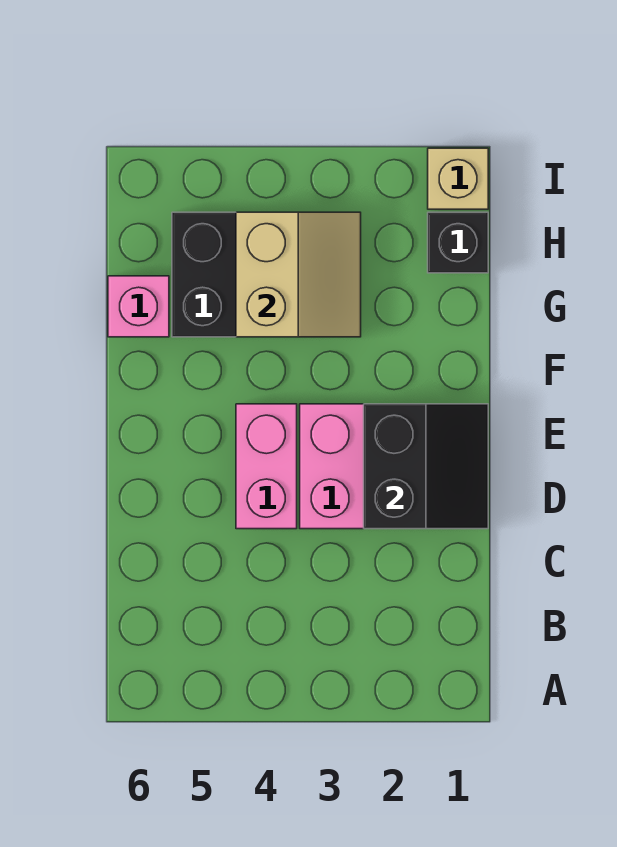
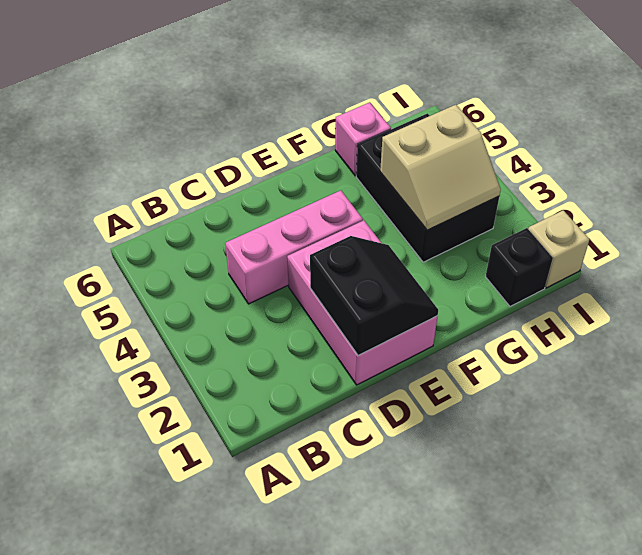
black 2x2 slope [364,404,488,529] -> black 2x2 slope turned to [310,236,438,356]
pink 1x2 brick [236,404,297,529] -> pink 1x3 brick [225,190,363,304]

